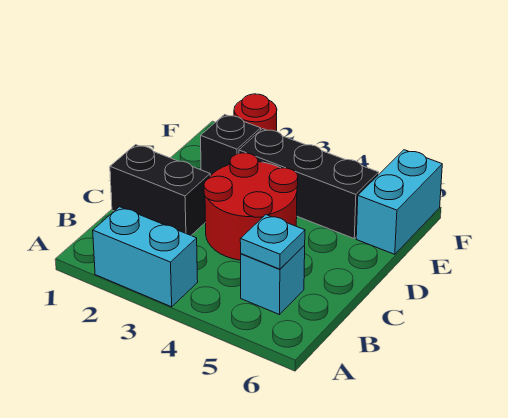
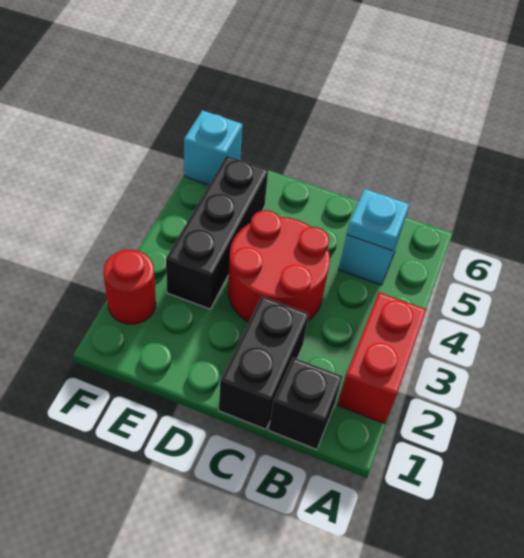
cyan 1x2 brick [93,207,198,307] -> red 1x2 brick [337,292,427,424]
black 1x1 brick [201,114,261,176] -> black 1x1 brick moved to [269,358,342,449]
cyan 1x2 brick [356,150,442,254] -> cyan 1x1 brick [184,110,242,185]

